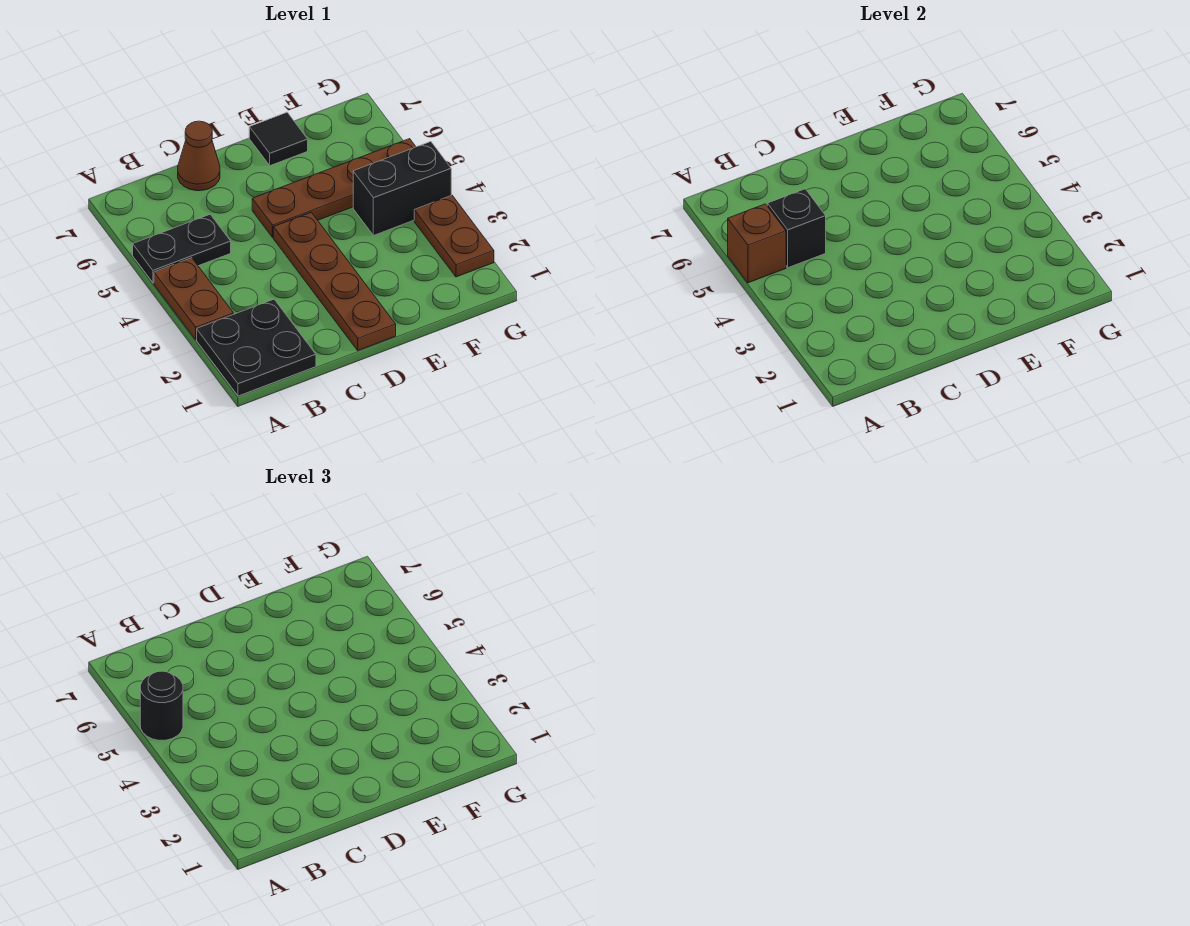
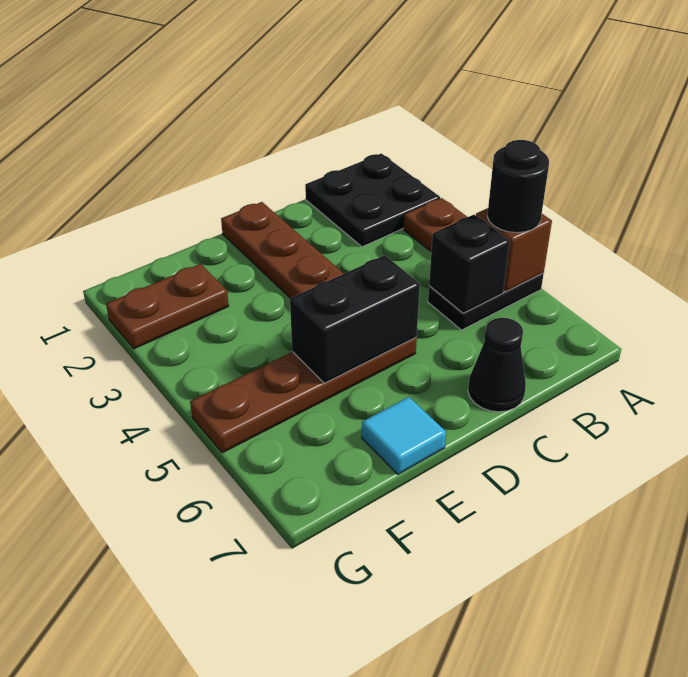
brown 1x1 cone [178,121,220,191] -> black 1x1 cone [468,318,526,412]
black 1x1 tile [249,112,308,166] -> cyan 1x1 tile [362,397,446,474]
black 1x2 brick [353,142,451,236] -> black 1x2 brick moved to [290,255,420,383]
brown 1x2 plate [414,195,494,277] -> brown 1x2 plate turned to [106,264,229,349]

